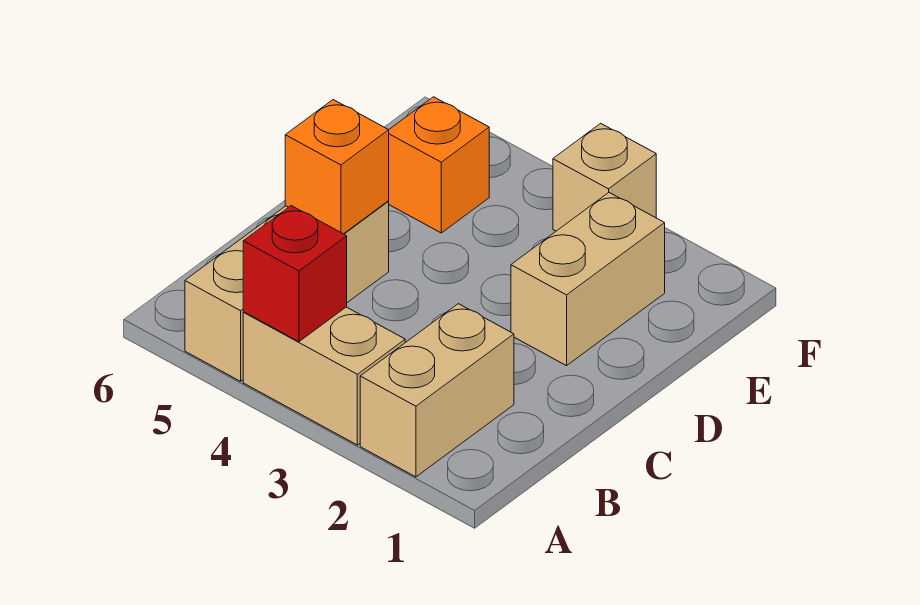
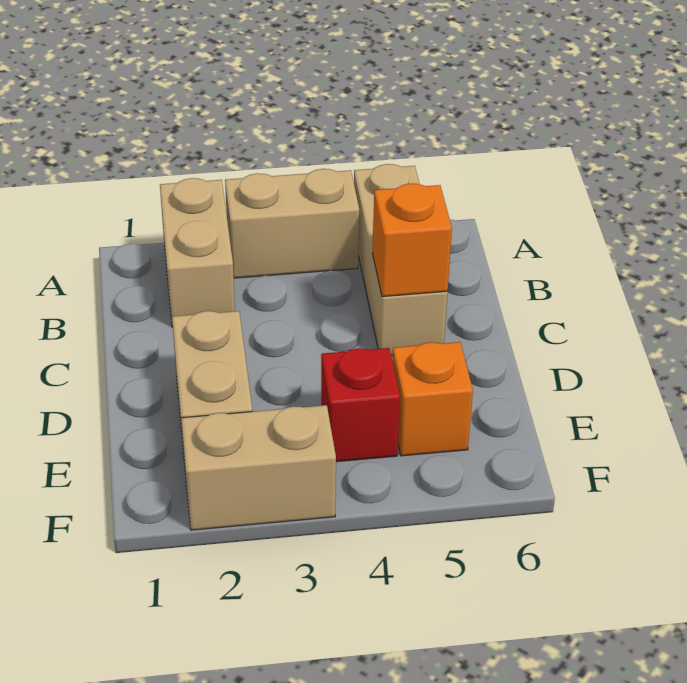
red 1x1 brick [243,206,347,342] -> red 1x1 brick moved to [321,348,400,462]
tan 1x1 brick [553,123,656,231] -> tan 1x2 brick [181,405,336,530]

